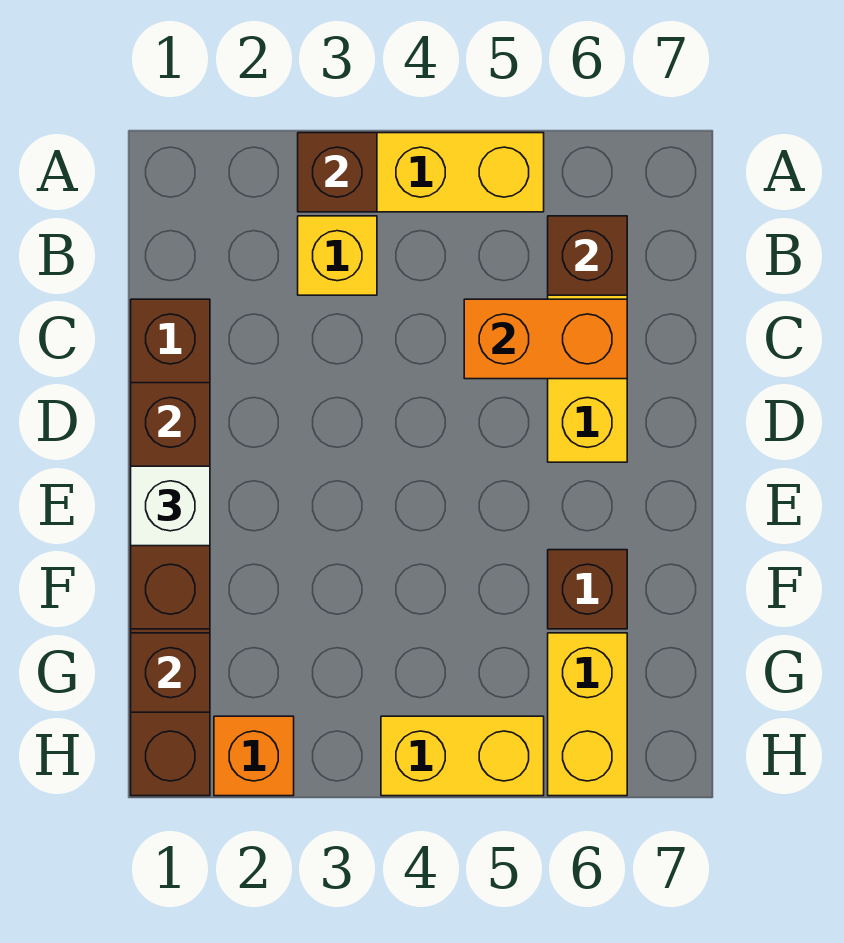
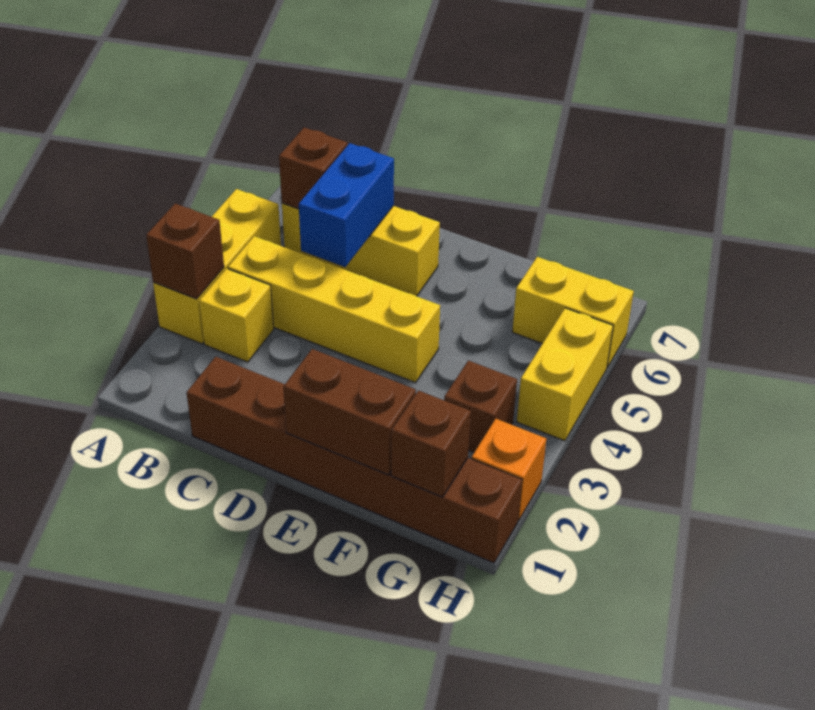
none -> yellow 1x4 brick [228,236,440,383]
orange 1x2 brick [464,299,627,379] -> blue 1x2 brick [299,143,394,267]
brown 1x3 brick [131,383,210,629] -> brown 1x2 brick [283,349,416,475]
white 1x1 brick [131,466,210,546] -> none
brown 1x1 brick [548,550,627,629] -> brown 1x1 brick moved to [444,361,517,452]

